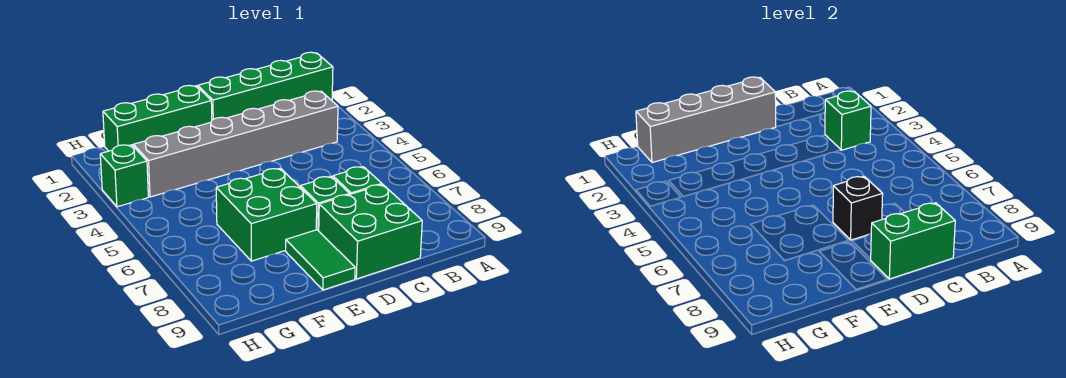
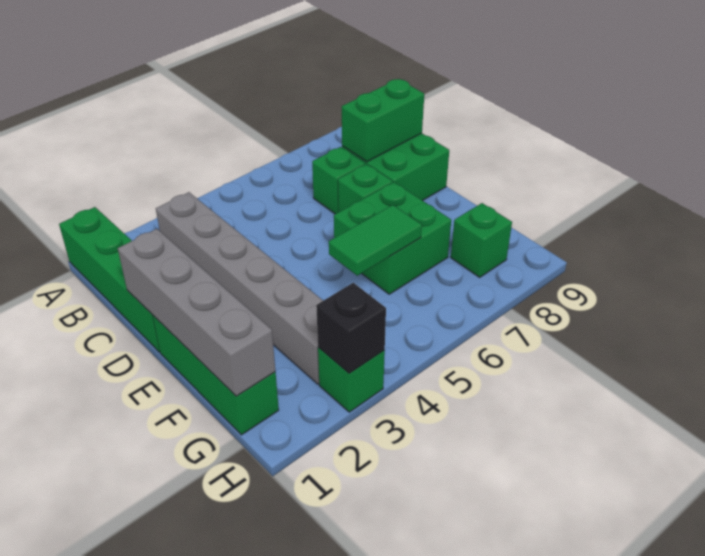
green 1x1 brick [825,91,871,150] -> green 1x1 brick moved to [451,203,512,277]
green 1x2 brick [871,203,955,279] -> green 1x2 brick turned to [342,79,424,162]
black 1x1 brick [833,176,883,240] -> black 1x1 brick moved to [316,283,386,373]
green 1x2 tile [286,230,355,290] -> green 1x2 tile moved to [329,205,422,276]

